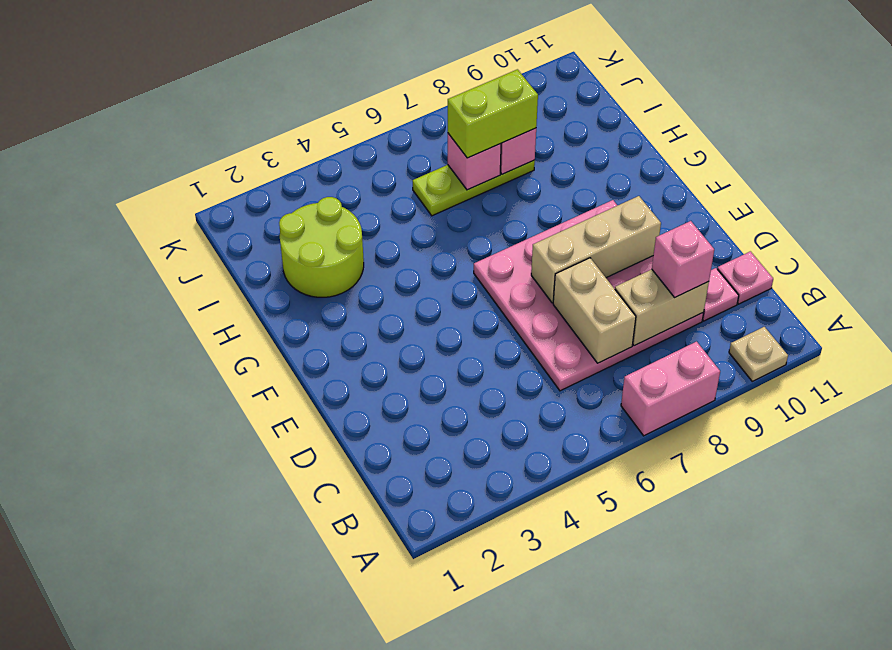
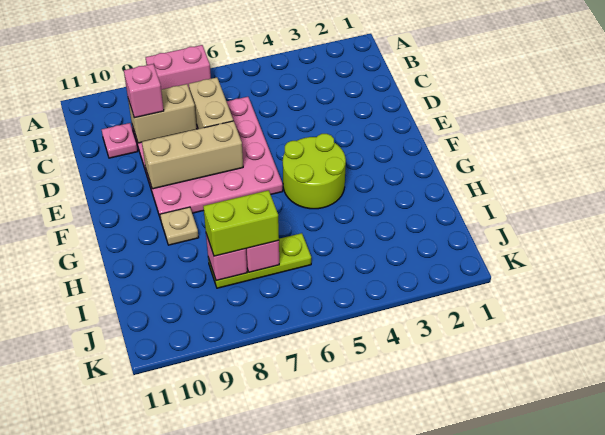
tan 1x1 plate [729,327,788,381] -> tan 1x1 plate moved to [160,207,199,245]
pink 1x1 plate [717,251,773,304] -> none
lime 2x2 round brick [279,197,364,297] -> lime 2x2 round brick moved to [283,134,346,209]

